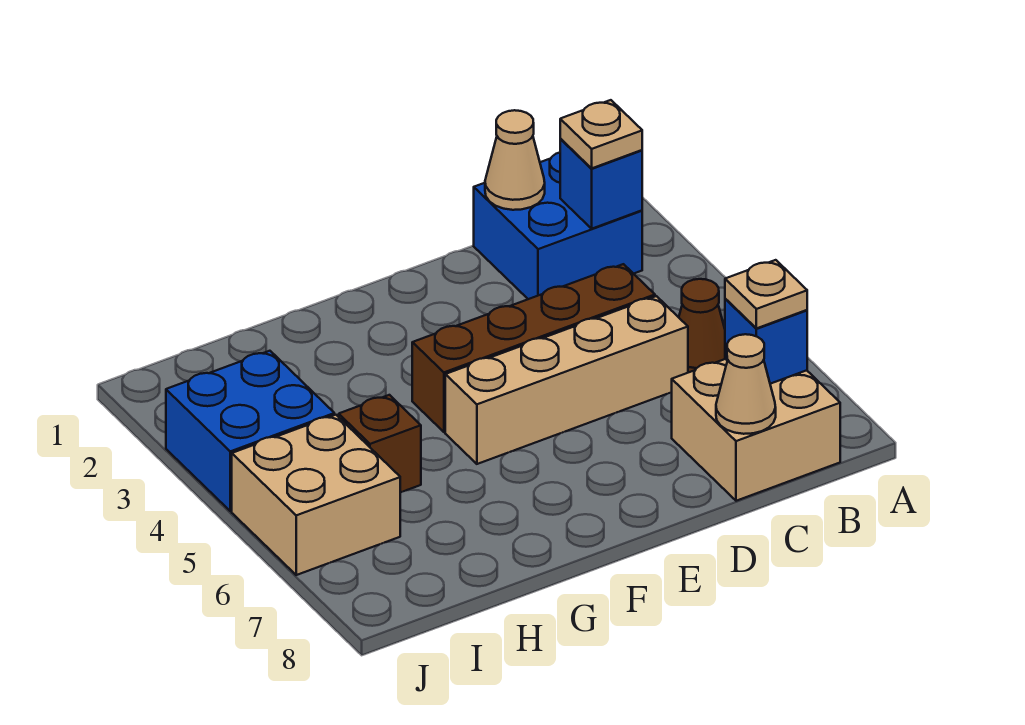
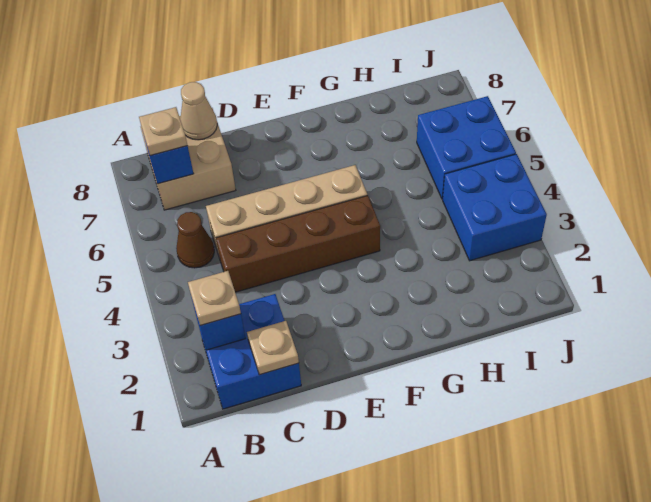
tan 1x1 cone [485,110,545,210] -> tan 1x1 plate [247,321,299,375]
brown 1x1 brick [339,395,421,493] -> none
tan 2x2 brick [232,415,400,575] -> blue 2x2 brick [417,96,516,199]

